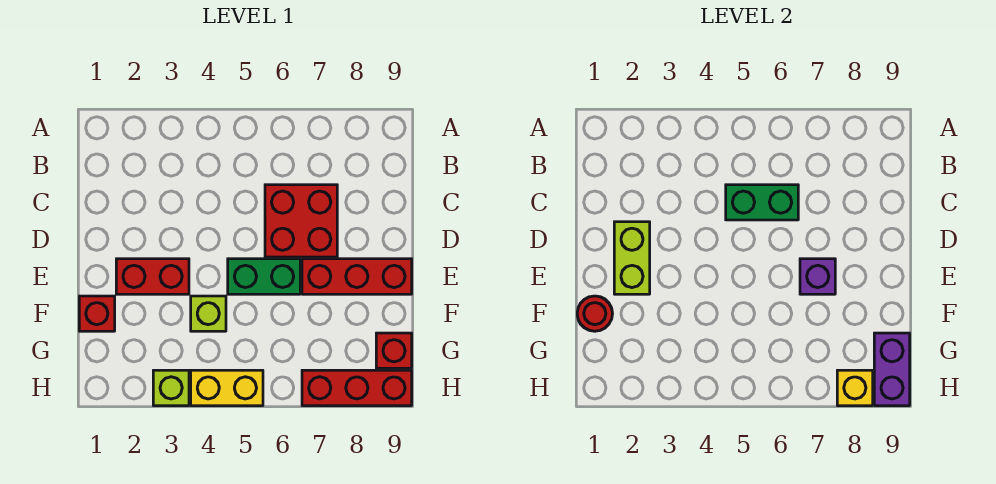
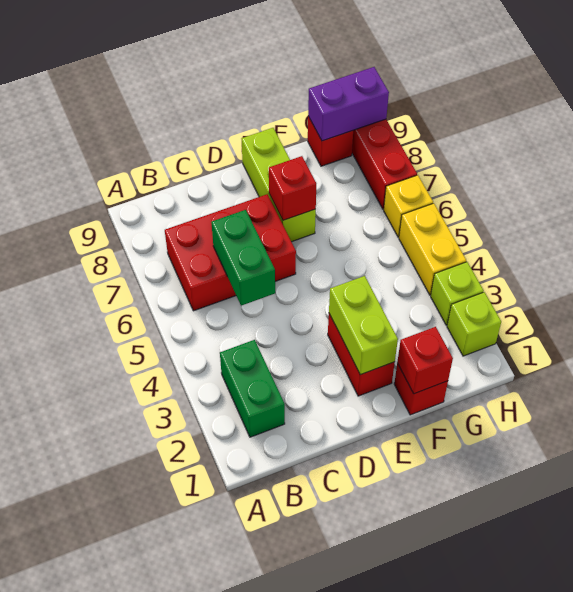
red 2x2 brick [265,185,337,257] -> red 2x3 brick [165,194,296,311]
lime 1x2 brick [614,222,650,294] -> lime 1x2 brick turned to [329,276,398,375]
green 1x2 brick [228,259,300,294] -> green 1x2 brick moved to [220,340,285,437]
red 1x3 brick [302,259,412,294] -> lime 1x3 brick [242,128,316,242]
purple 1x1 brick [800,259,835,294] -> red 1x1 brick [269,156,316,220]
red 1x1 round brick [577,296,613,331] -> red 1x1 brick [397,327,453,394]
lime 1x1 brick [191,296,226,331] -> lime 1x1 brick moved to [447,292,501,356]
yellow 1x1 brick [837,370,873,406] -> yellow 1x1 brick moved to [384,175,433,237]

